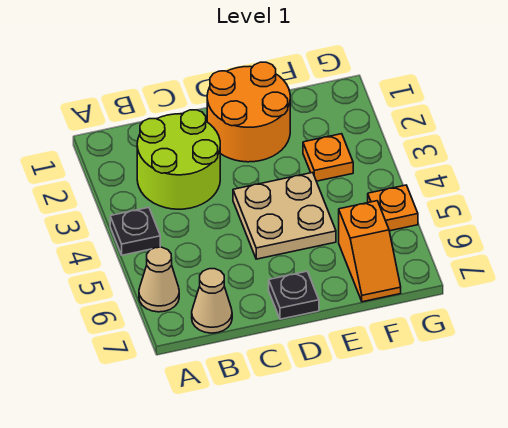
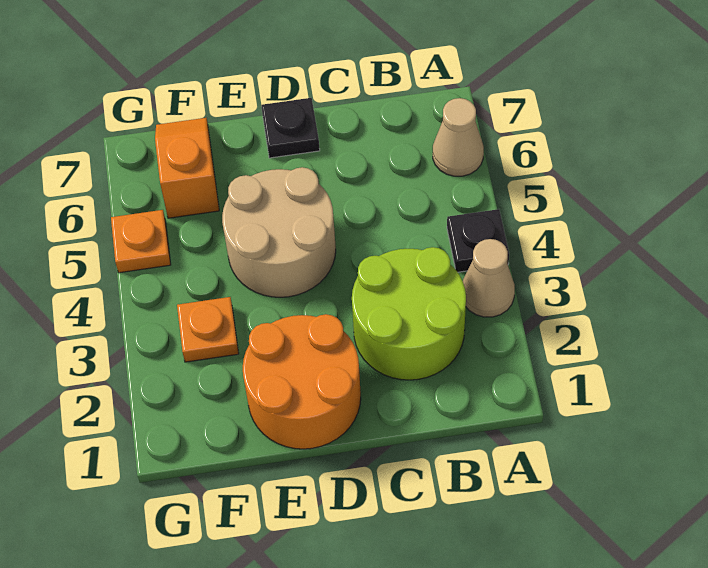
tan 1x1 cone [192,269,232,333] -> tan 1x1 cone moved to [463,239,515,317]
tan 2x2 plate [233,172,336,259] -> tan 2x2 round brick [222,167,336,297]

